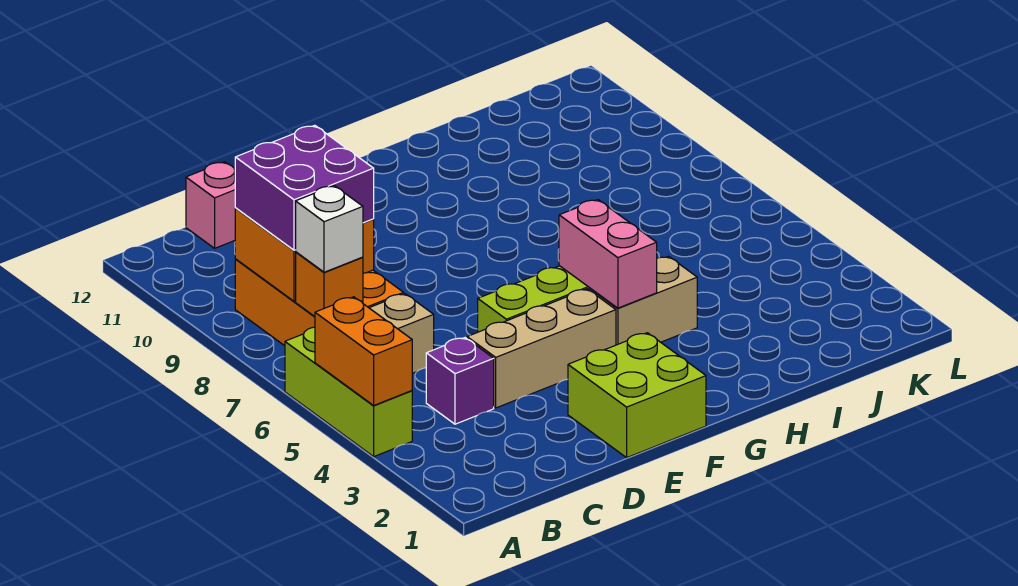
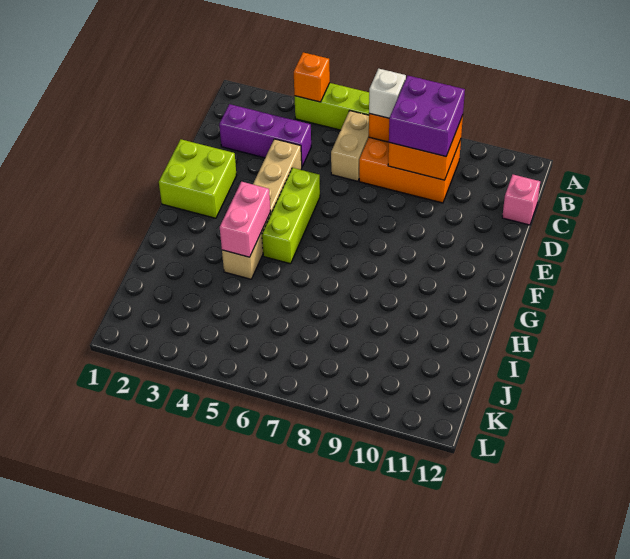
orange 1x2 brick [315,297,412,405] -> orange 1x1 brick [294,52,330,102]
purple 1x1 brick [426,338,494,424] -> purple 1x3 brick [219,104,311,166]
pink 1x2 brick [559,200,657,308] -> pink 1x2 brick turned to [220,182,270,257]

